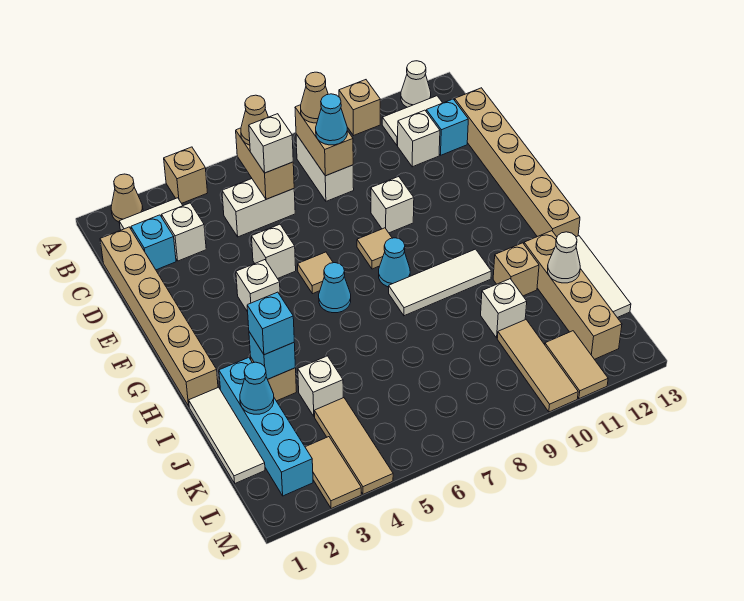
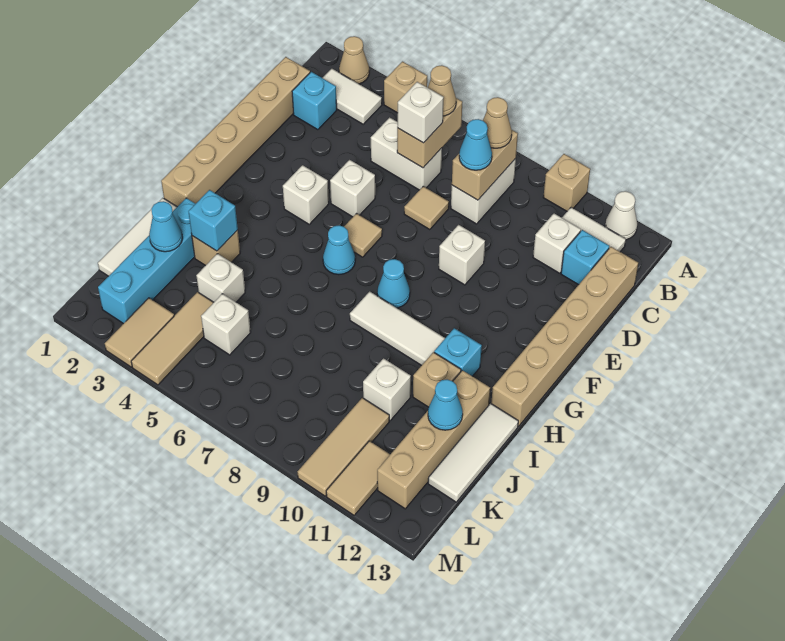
white 1x1 brick [162,203,206,261] -> white 1x1 brick moved to [201,294,251,355]
tan 1x1 tile [357,228,392,269] -> tan 1x1 tile moved to [404,186,449,230]
cyan 1x1 brick [247,292,294,355] -> cyan 1x1 brick moved to [434,328,482,376]
white 1x1 cone [548,232,580,283] -> cyan 1x1 cone [428,379,463,430]

